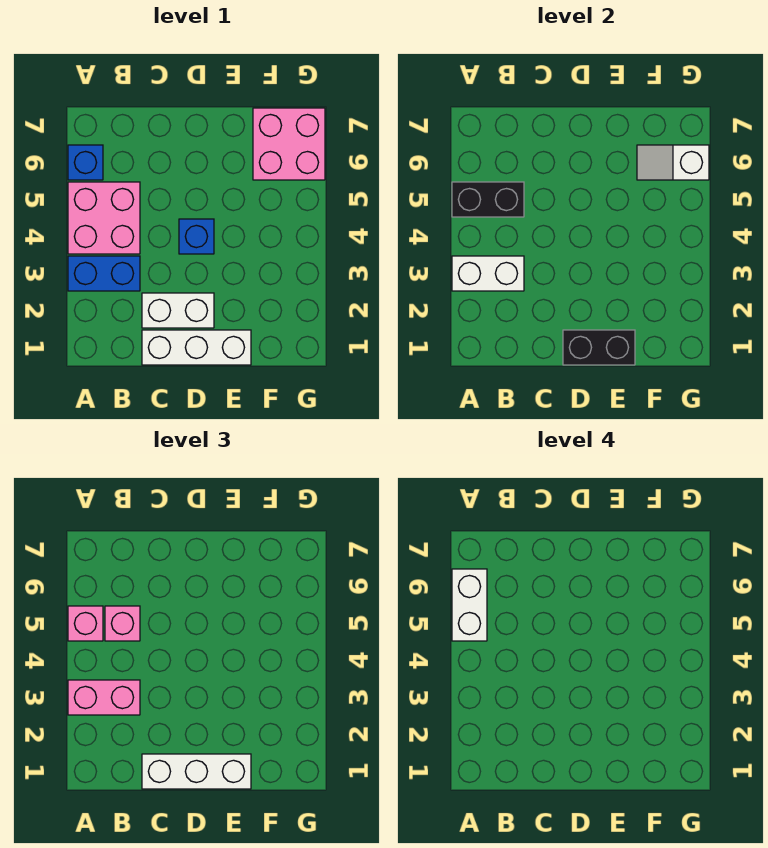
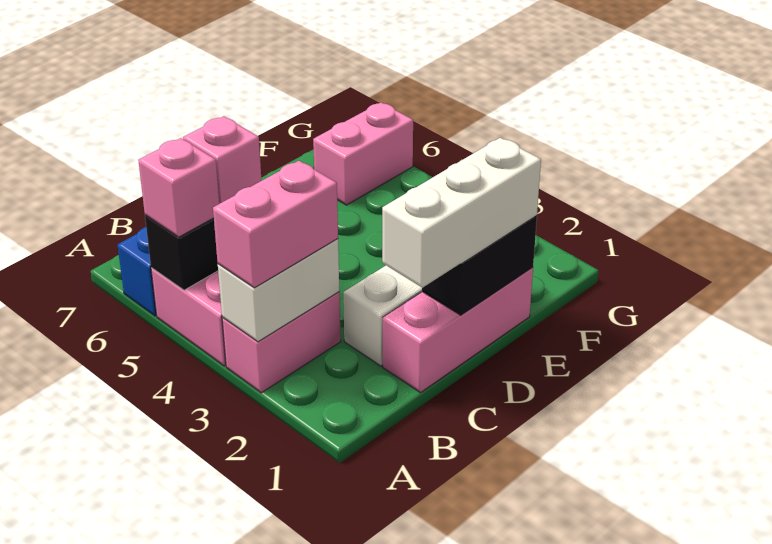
blue 1x2 brick [68,256,140,291] -> pink 1x2 brick [222,292,341,393]
white 1x2 brick [452,569,487,641] -> none
white 1x3 brick [142,330,251,365] -> pink 1x3 brick [383,267,533,393]
blue 1x1 brick [179,219,214,254] -> none
pink 2x2 brick [253,108,325,180] -> pink 1x2 brick [313,102,413,205]
white 1x2 slope [637,145,709,180] -> none

